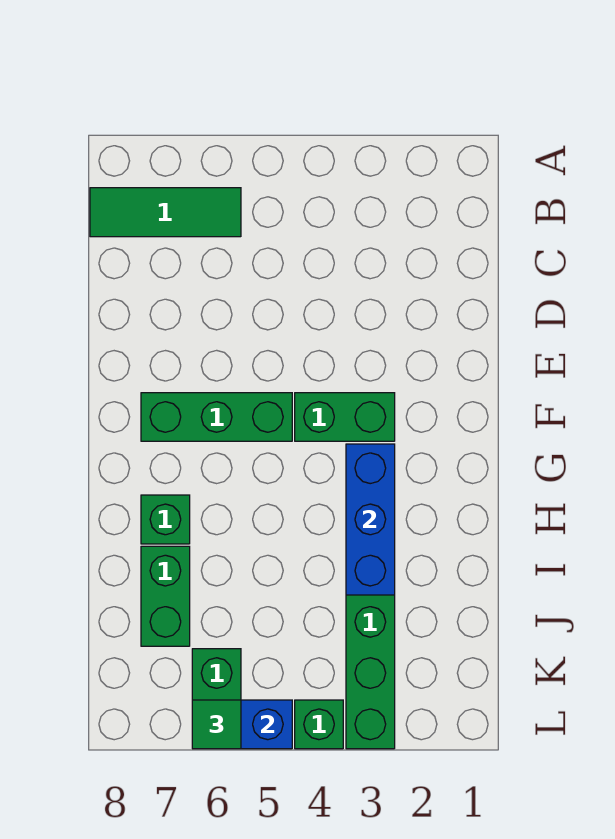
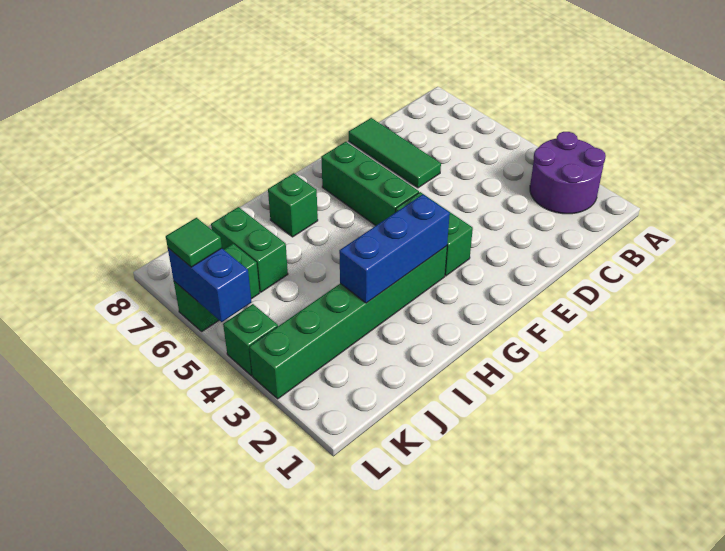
none -> purple 2x2 round brick [530,132,606,214]
green 1x3 tile [90,188,241,237] -> green 1x3 tile moved to [349,118,441,188]
green 1x2 brick [141,546,190,646] -> green 1x2 brick turned to [211,207,288,292]

